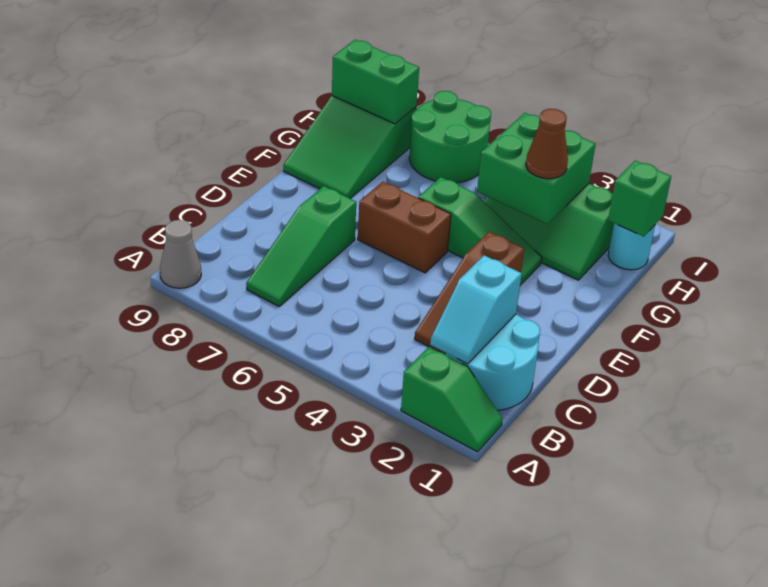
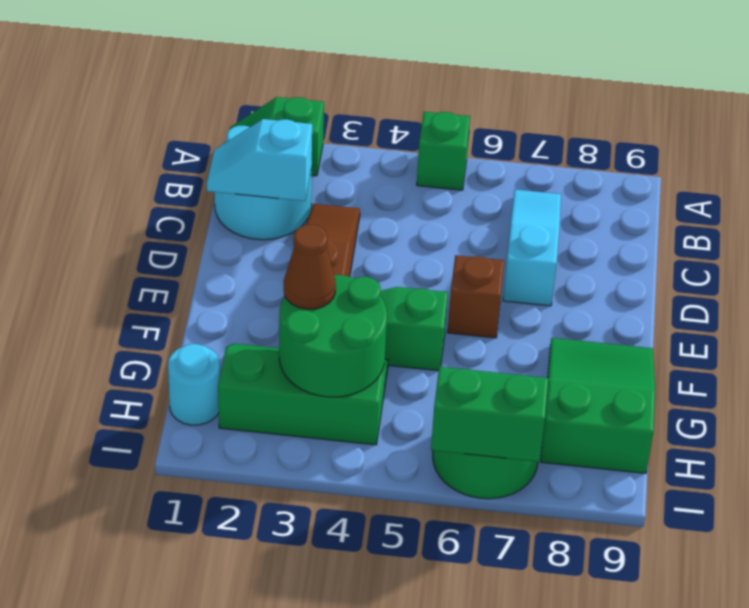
grey 1x1 cone [160,220,201,288] -> none
cyan 1x2 slope [430,255,522,364] -> cyan 1x2 slope turned to [207,119,312,201]
green 1x3 slope [246,186,356,306] -> cyan 1x3 slope [503,189,561,306]
brown 1x2 brick [358,182,451,273] -> brown 1x1 brick [447,255,504,338]
green 2x2 brick [477,113,595,224] -> green 2x2 round brick [279,275,387,397]
green 1x1 brick [608,161,671,236] -> green 1x1 brick moved to [417,112,470,190]
green 1x2 brick [332,40,419,124] -> green 1x2 brick moved to [431,367,549,462]

